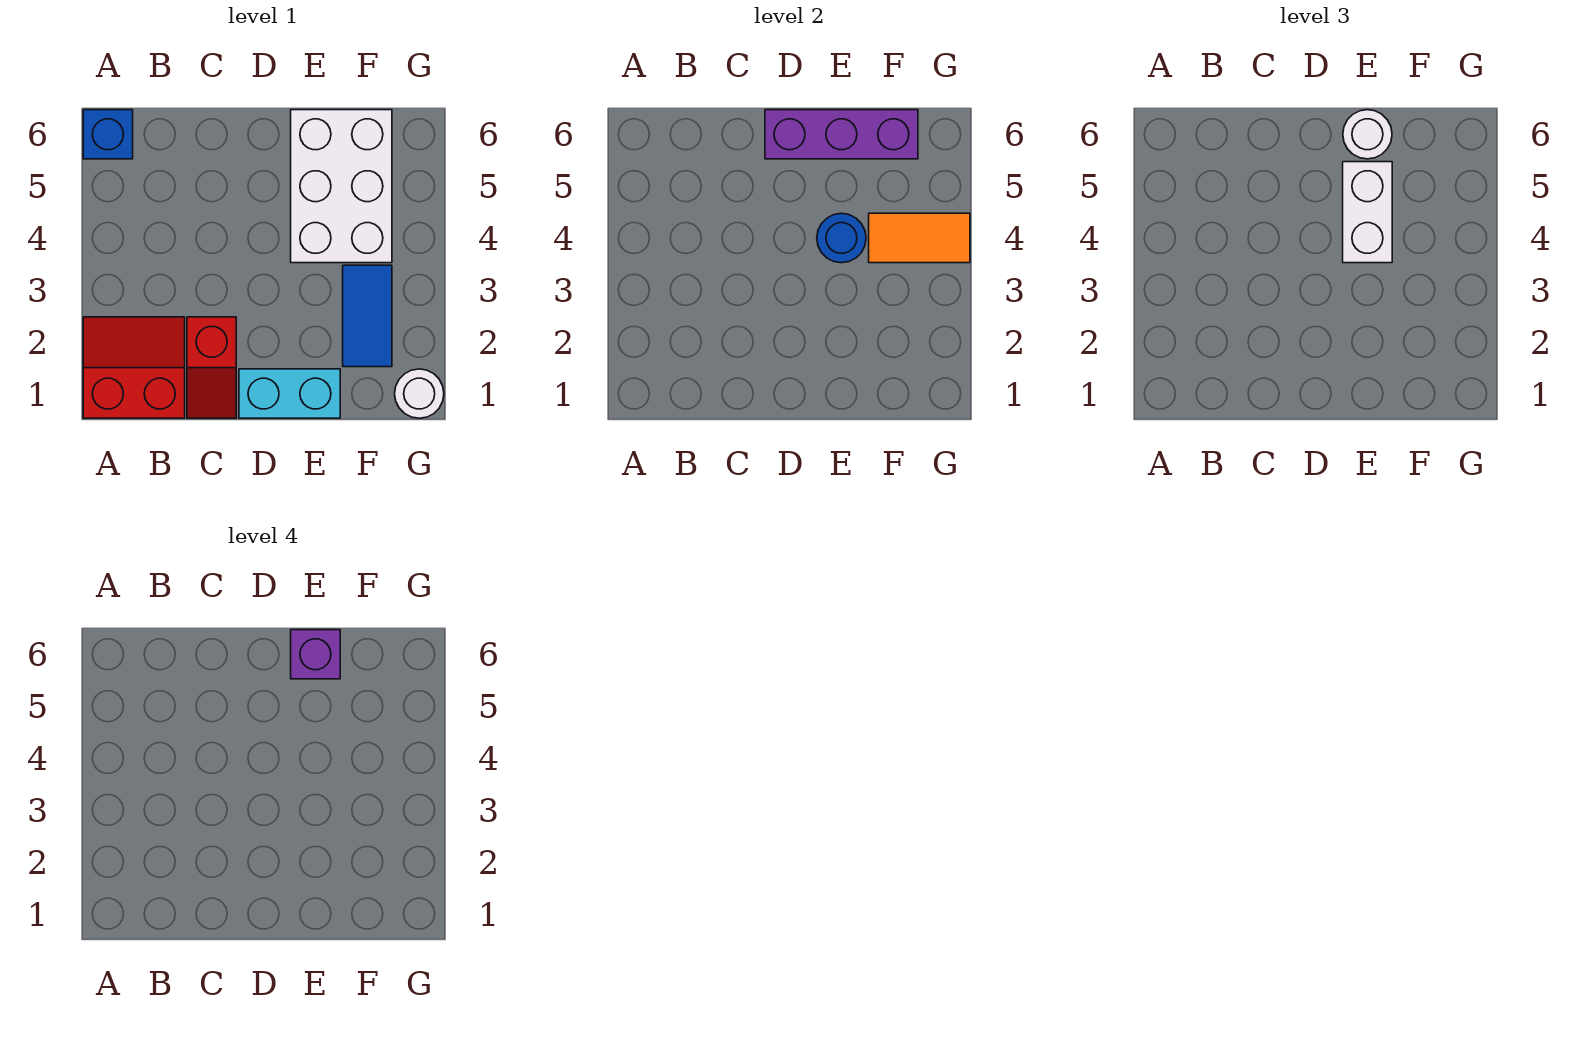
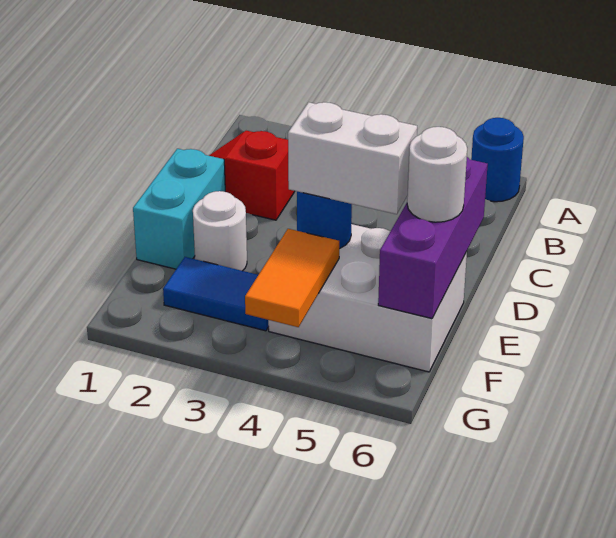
red 2x2 slope [83,317,185,418] -> none
blue 1x1 brick [83,110,133,159] -> blue 1x1 round brick [471,118,524,202]
purple 1x1 brick [291,630,340,679] -> none
white 1x1 round brick [395,369,444,418] -> white 1x1 round brick moved to [193,191,247,271]

